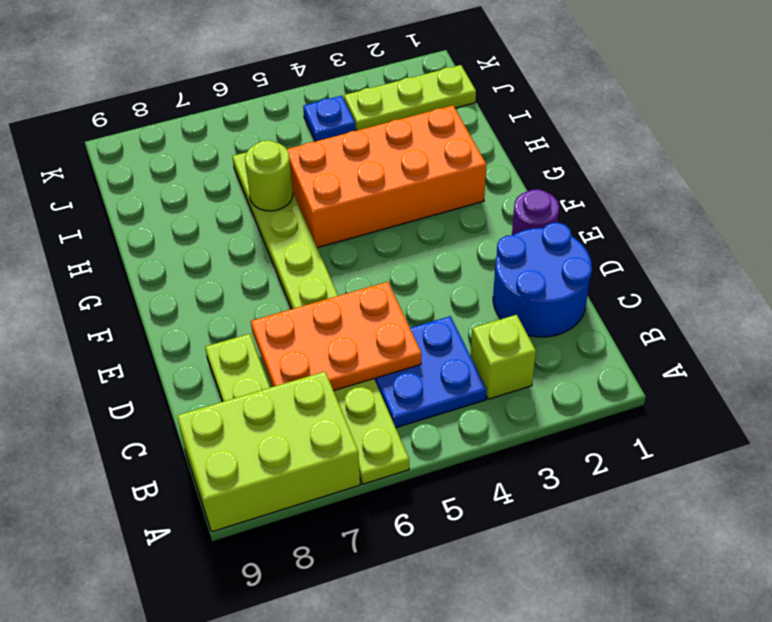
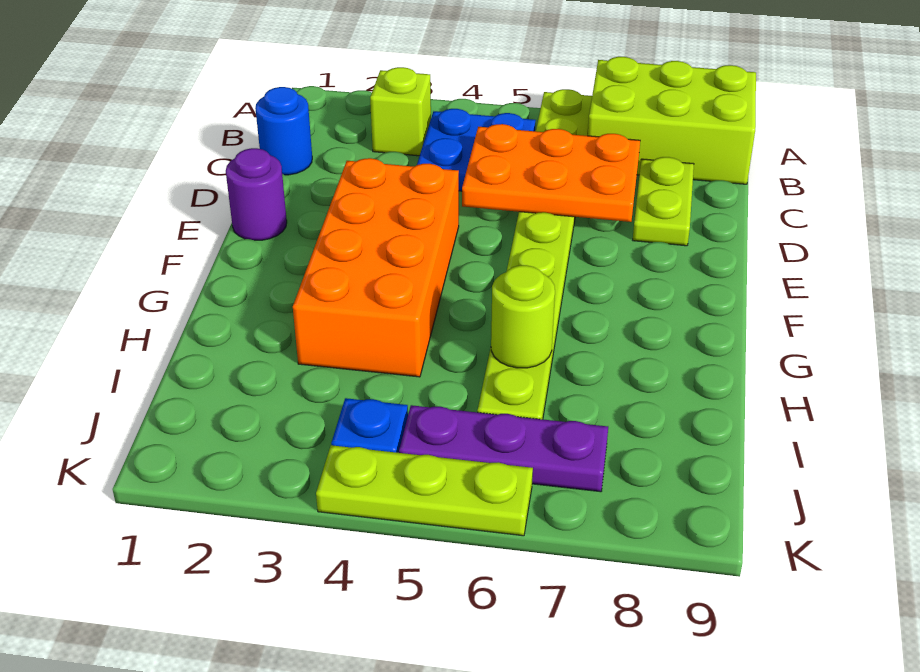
blue 2x2 round brick [493,223,592,337] -> blue 1x1 round brick [255,87,312,175]
orange 2x4 brick [287,105,486,248] -> orange 2x4 brick turned to [293,158,459,377]
lime 1x3 plate [344,65,476,131] -> lime 1x3 plate moved to [316,445,533,536]
none -> purple 1x3 plate [399,405,608,492]

